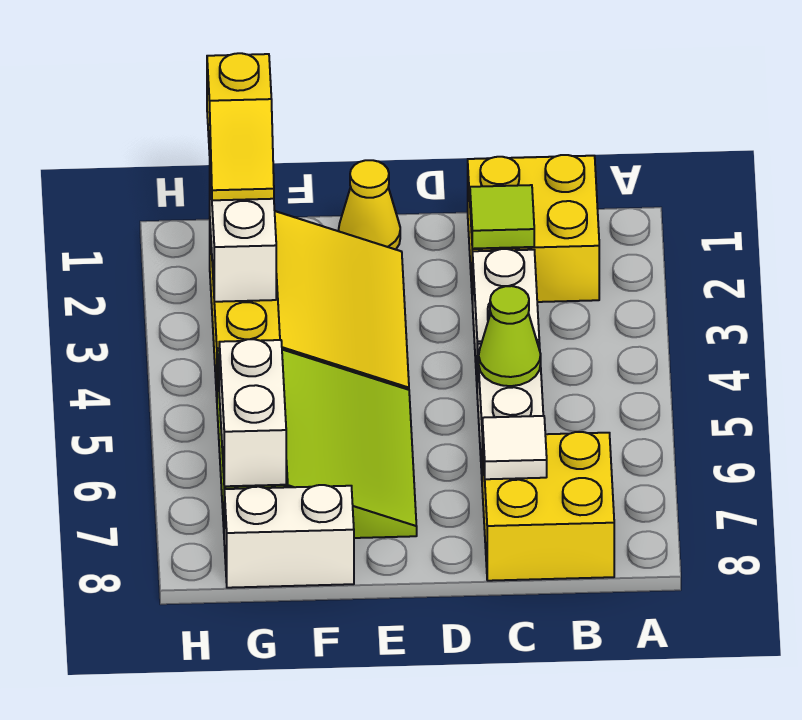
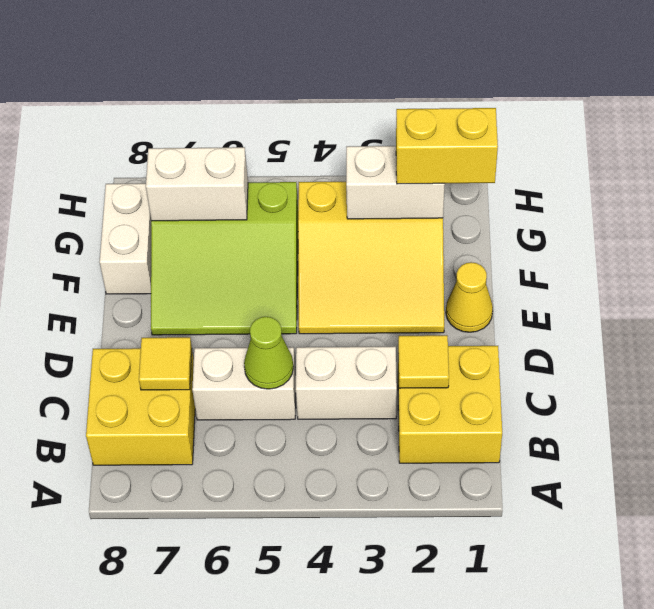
lime 1x1 tile [470,185,534,249] -> yellow 1x1 tile [398,335,449,388]
white 1x1 tile [482,416,547,479] -> yellow 1x1 tile [139,337,192,390]
yellow 1x2 slope [207,53,274,200] -> yellow 1x2 brick [396,108,498,184]

